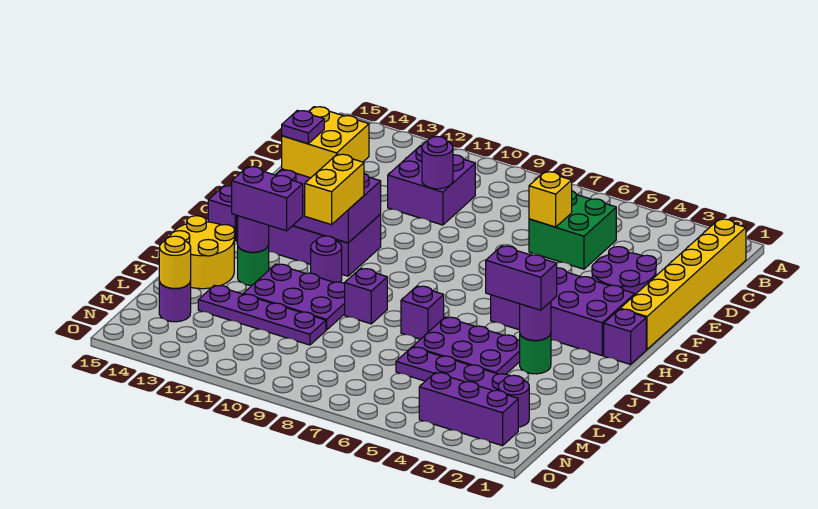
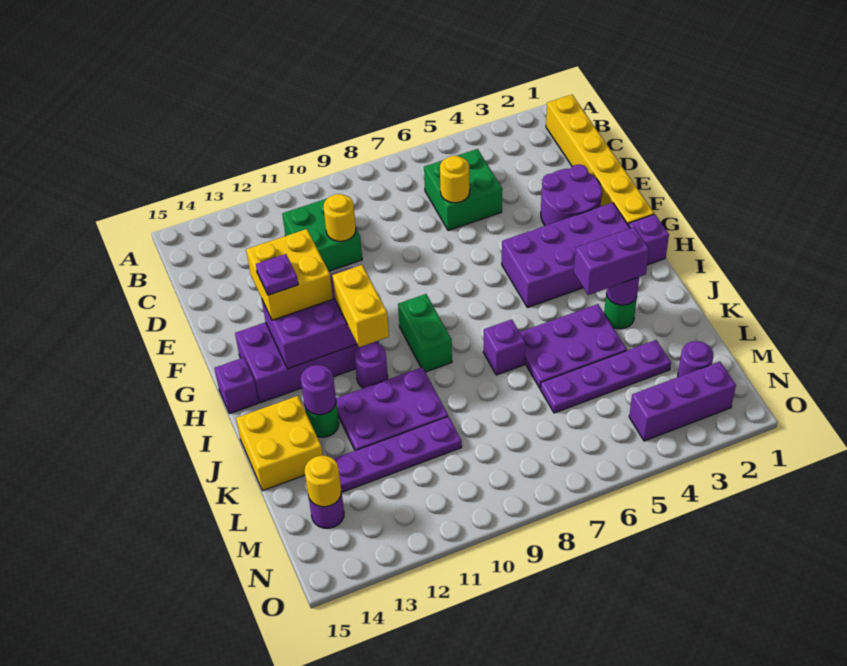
purple 2x2 brick [388,146,475,225] -> green 2x2 brick [282,199,362,271]
yellow 1x1 brick [529,172,572,227] -> yellow 1x1 round brick [440,156,470,203]
purple 1x1 round brick [422,137,453,189] -> yellow 1x1 round brick [323,194,356,241]
none -> green 1x2 brick [398,294,452,372]
purple 1x1 brick [345,268,387,324] -> none
purple 1x2 brick [232,167,303,231] -> none
yellow 2x2 round brick [170,216,235,289] -> yellow 2x2 brick [236,396,323,491]

